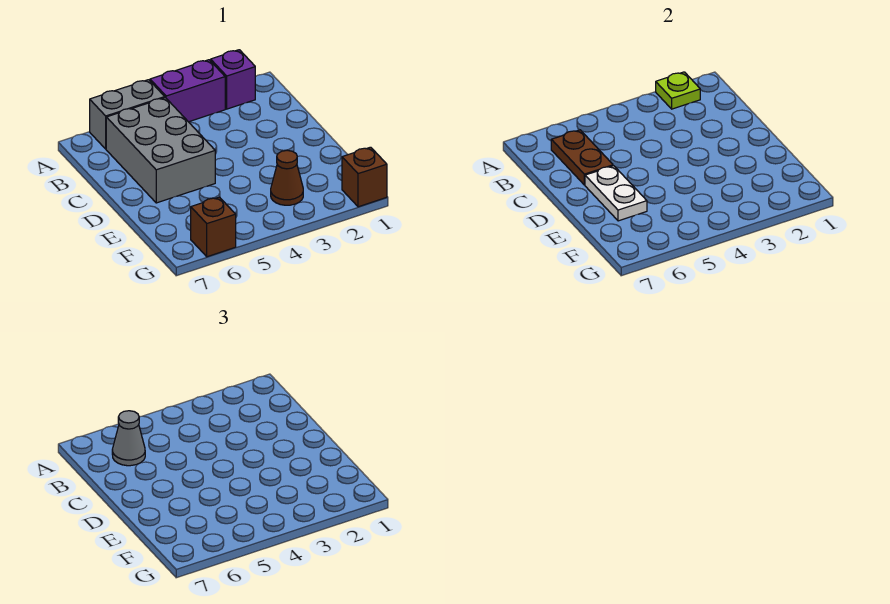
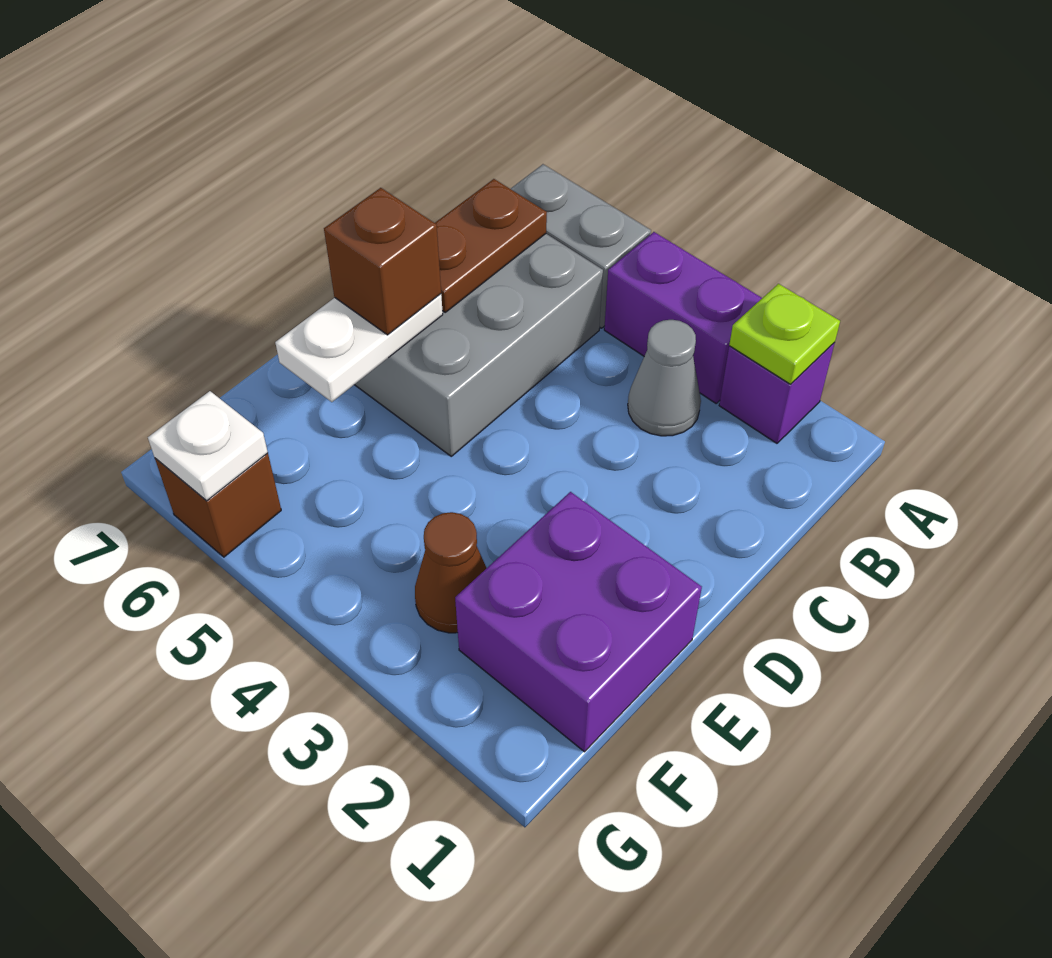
grey 1x1 cone [112,411,145,466] -> grey 1x1 cone moved to [628,320,701,436]
none -> purple 2x2 brick [455,492,702,752]
brown 1x1 brick [342,147,387,207] -> brown 1x1 brick moved to [324,188,441,335]
none -> white 1x1 plate [148,391,268,501]

